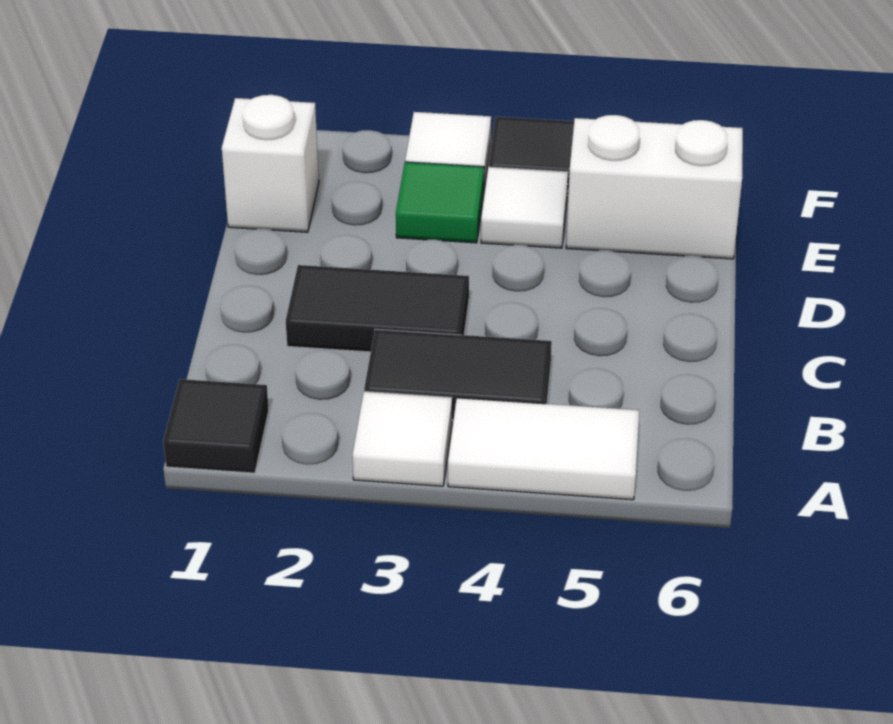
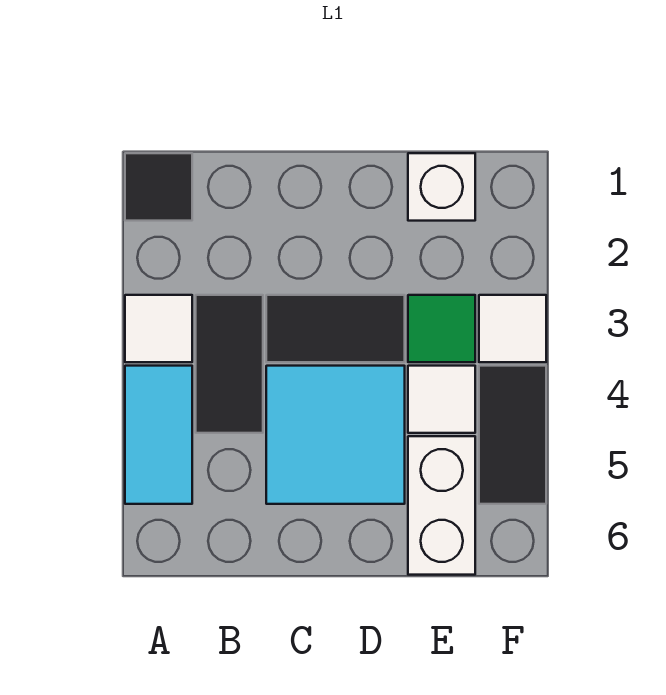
white 1x2 tile [448,398,639,500] -> cyan 1x2 tile [125,366,192,504]
black 1x2 tile [286,265,469,352] -> black 1x2 tile turned to [266,295,405,362]
none -> cyan 2x2 tile [266,366,405,504]

